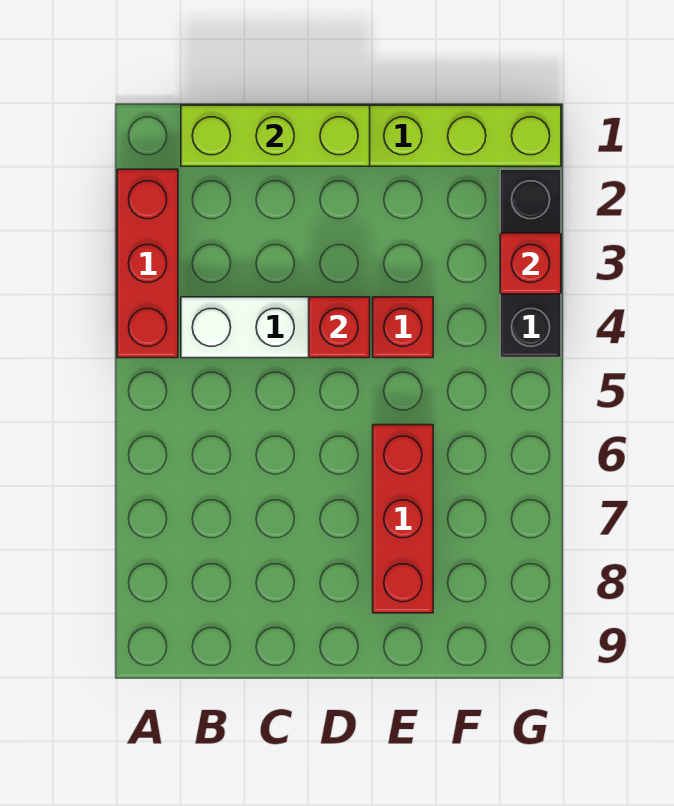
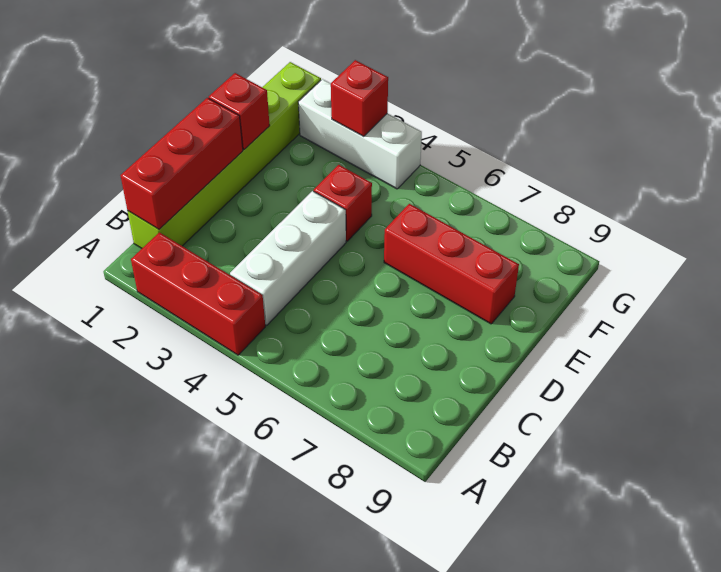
lime 1x3 brick [181,105,370,166] -> red 1x3 brick [121,98,243,229]
red 1x1 brick [309,297,370,358] -> red 1x1 brick moved to [209,73,270,149]
black 1x3 brick [500,169,561,358] -> white 1x3 brick [298,79,422,189]

